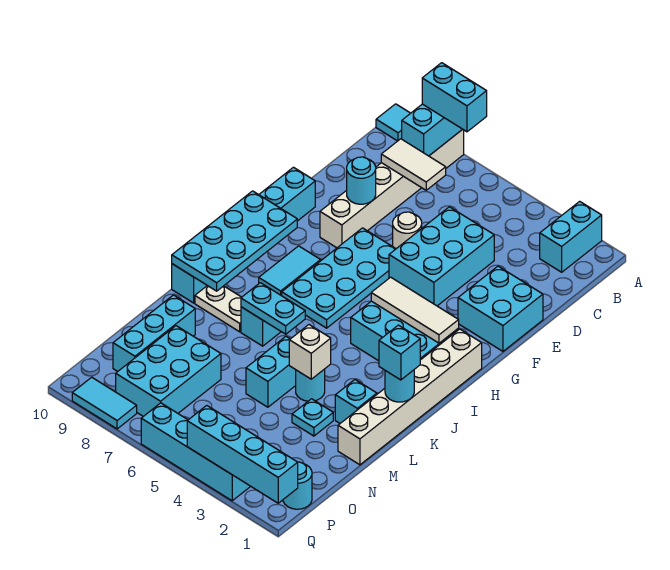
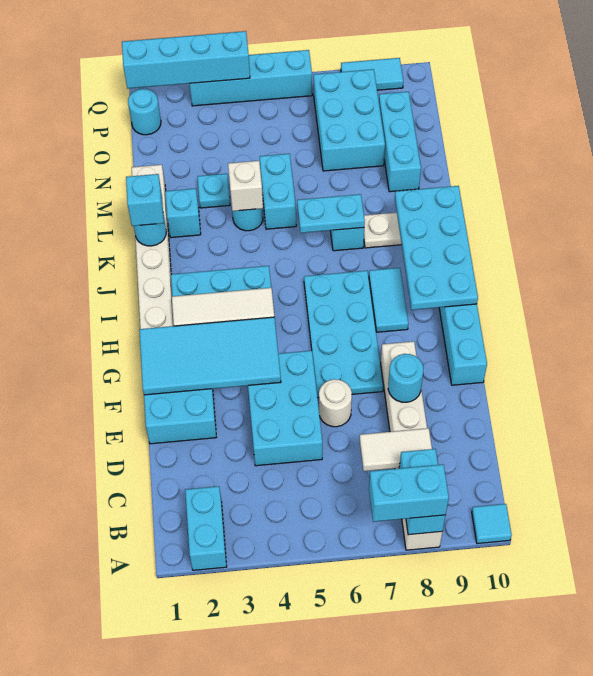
none -> cyan 2x4 tile [139,317,281,395]

